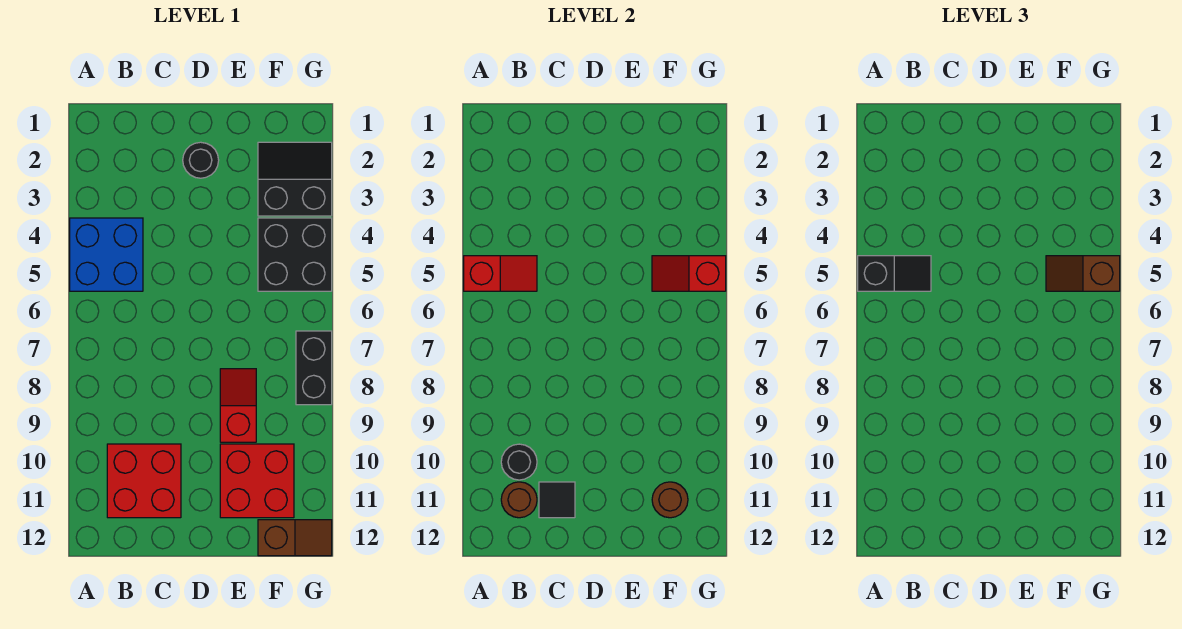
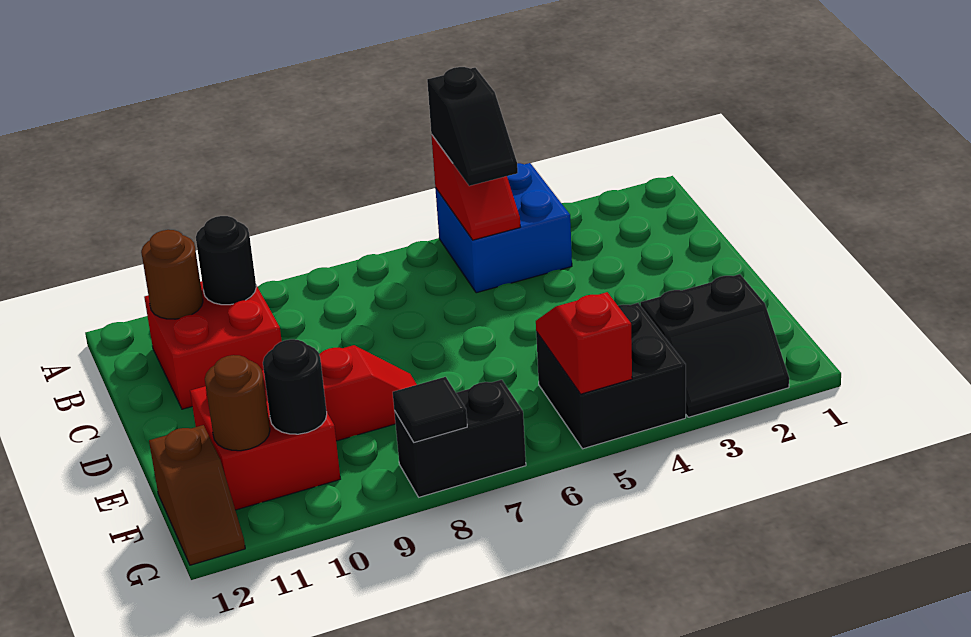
black 1x1 tile [539,482,575,518] -> black 1x1 tile moved to [393,377,467,442]
black 1x1 round brick [183,142,219,178] -> black 1x1 round brick moved to [263,339,327,434]
black 2x2 slope [258,142,332,216] -> black 2x2 slope turned to [641,274,789,417]
brown 1x2 slope [1046,256,1120,291] -> none

